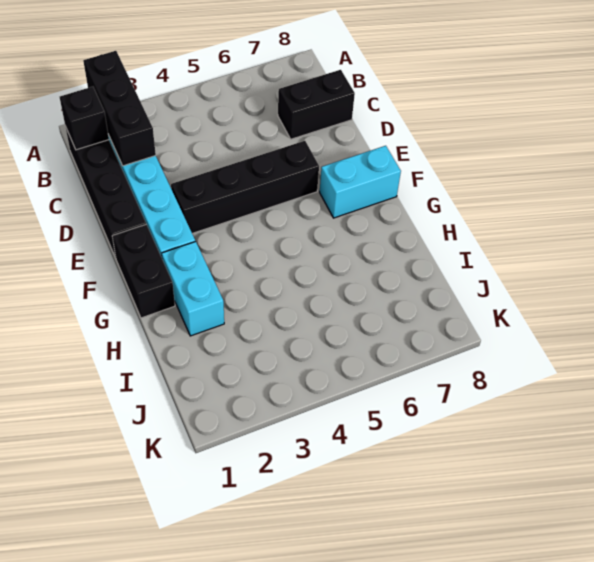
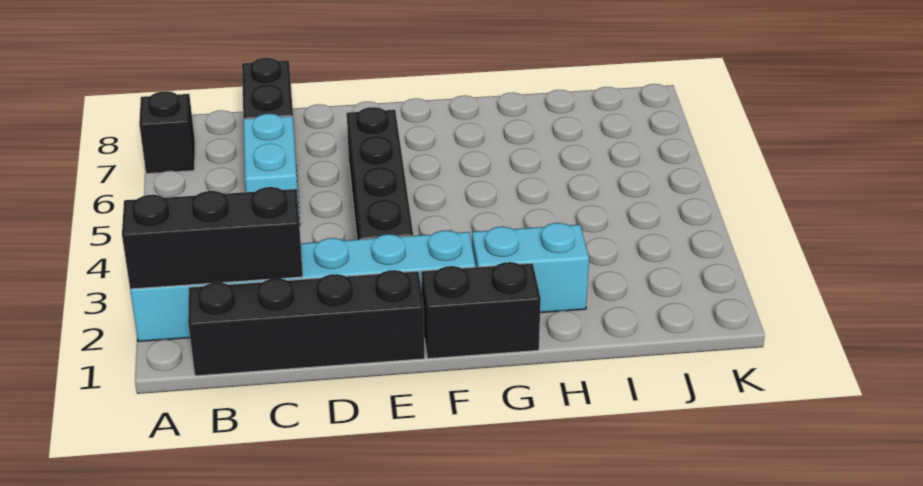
black 1x1 brick [60,87,109,150] -> black 1x1 brick moved to [139,91,195,174]
cyan 1x2 brick [320,146,401,218] -> cyan 1x2 brick moved to [243,114,300,226]

